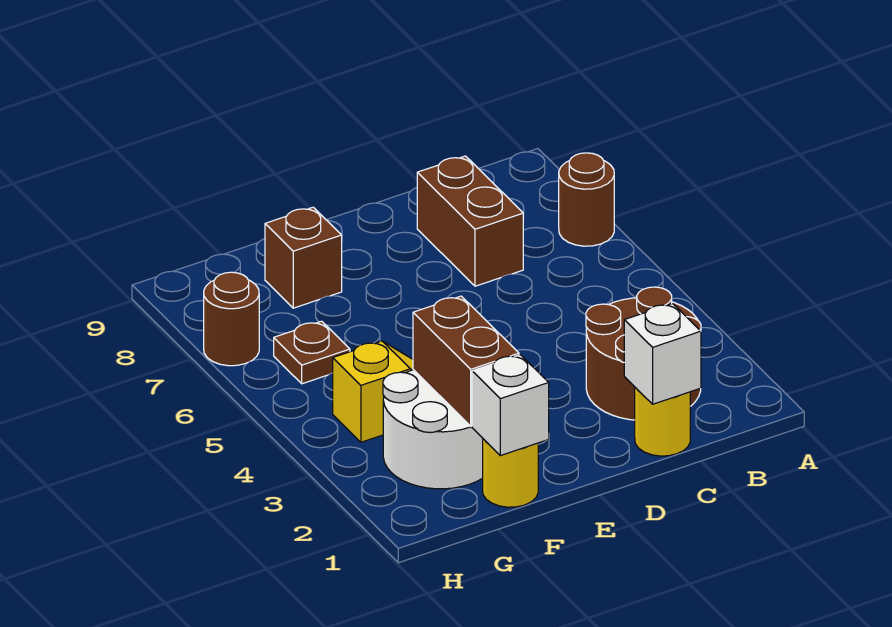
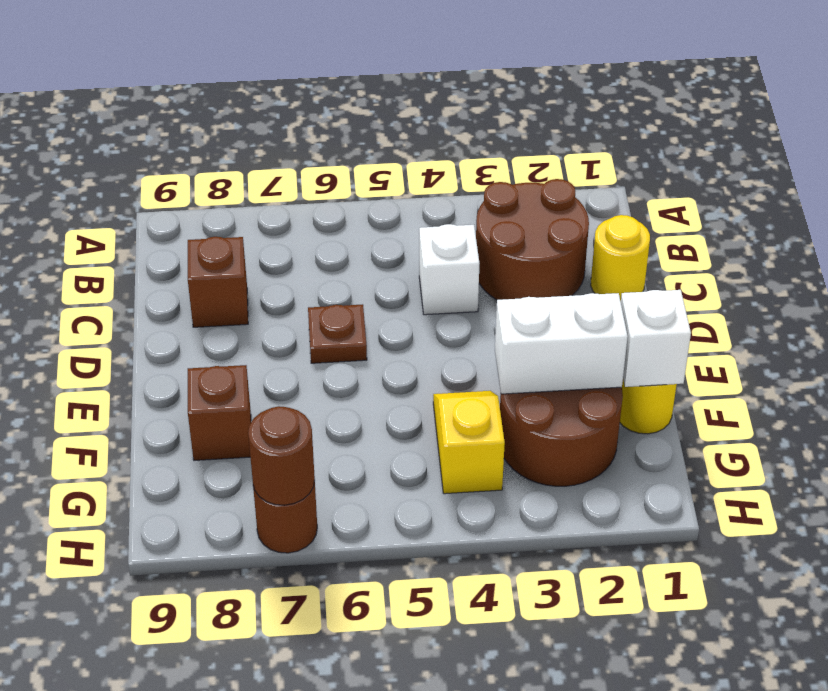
brown 1x1 round brick [559,153,614,246] -> brown 1x1 round brick moved to [248,406,315,505]
white 1x1 brick [624,304,701,404] -> white 1x1 brick moved to [419,224,479,315]
brown 1x2 brick [417,156,523,286] -> brown 1x1 brick [188,237,248,327]
white 2x2 round brick [383,370,483,489] -> brown 2x2 round brick [500,387,623,486]
brown 1x2 brick [413,296,519,426] -> white 1x2 brick [495,293,628,394]
brown 1x1 plate [274,321,350,384] -> brown 1x1 plate moved to [308,304,367,363]

